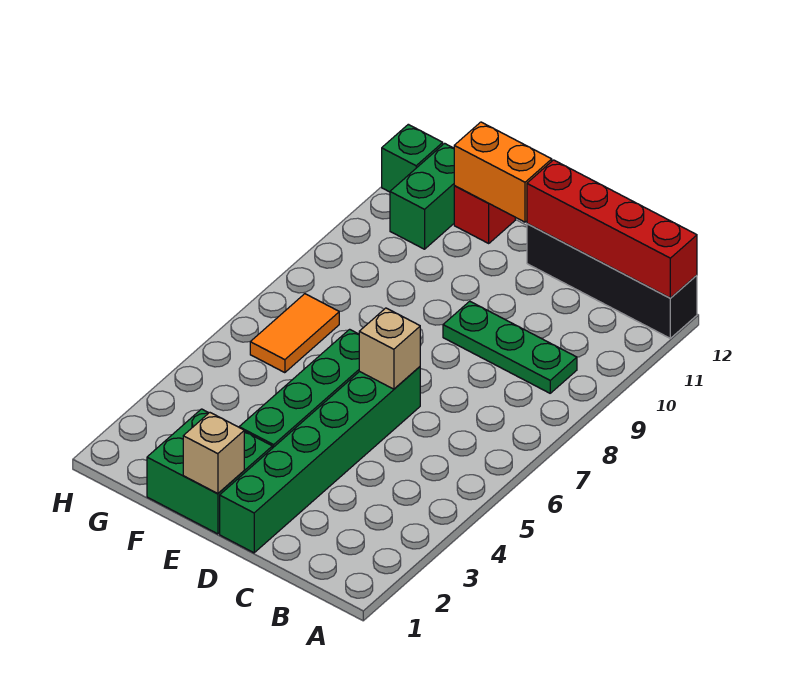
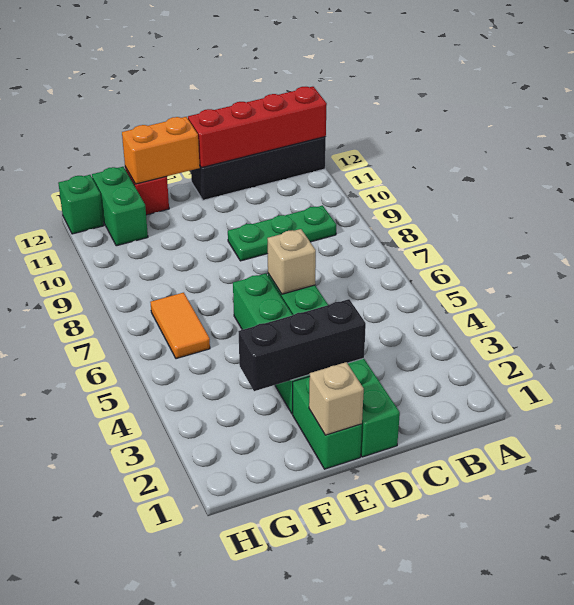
none -> black 1x3 brick [238,299,366,391]
green 2x2 brick [147,409,272,534] -> green 1x2 brick [293,376,362,469]

